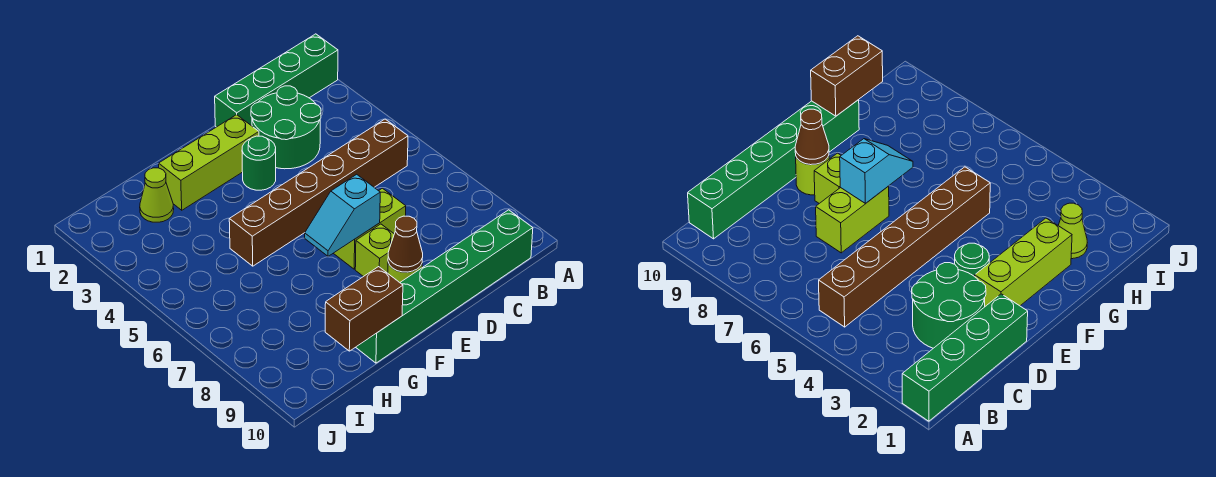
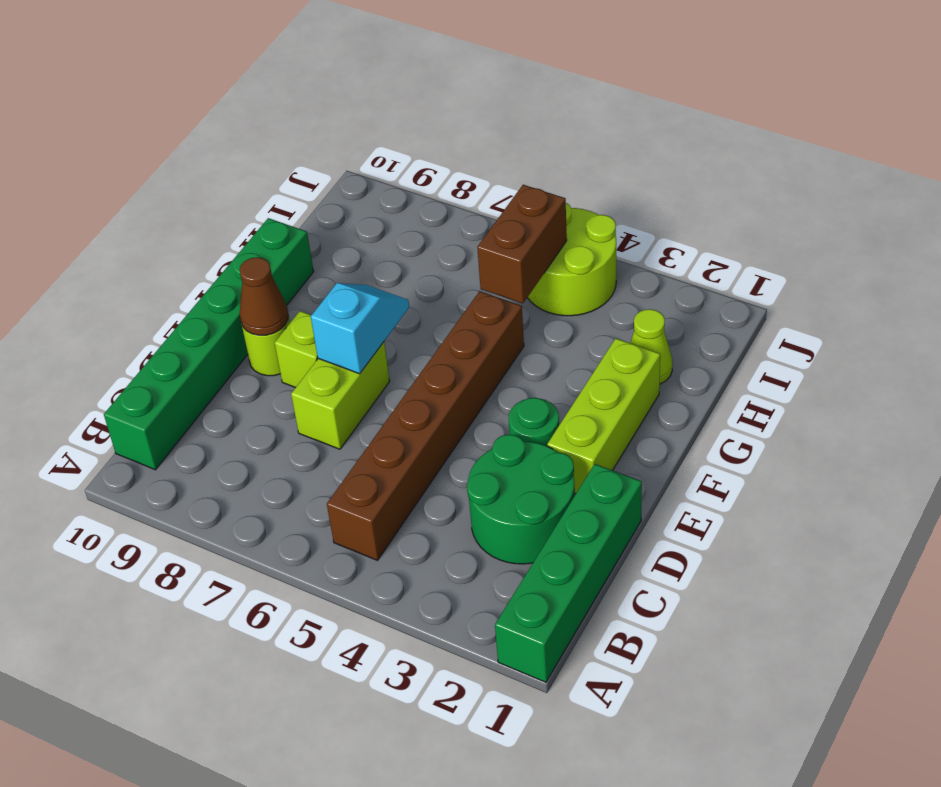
brown 1x2 brick [325,267,403,351] -> brown 1x2 brick moved to [477,185,567,304]
none -> lime 2x2 round brick [527,203,616,316]

